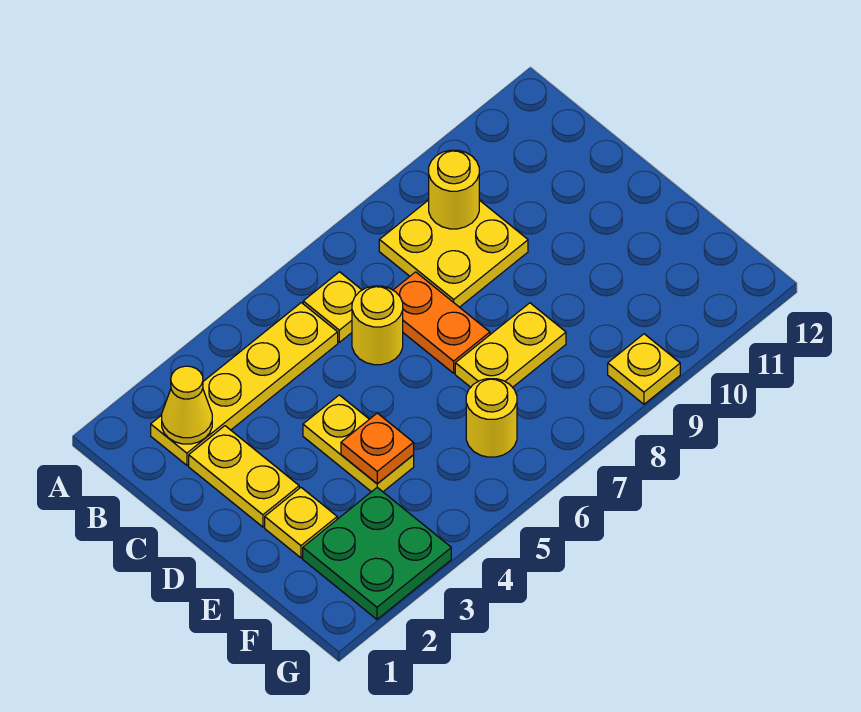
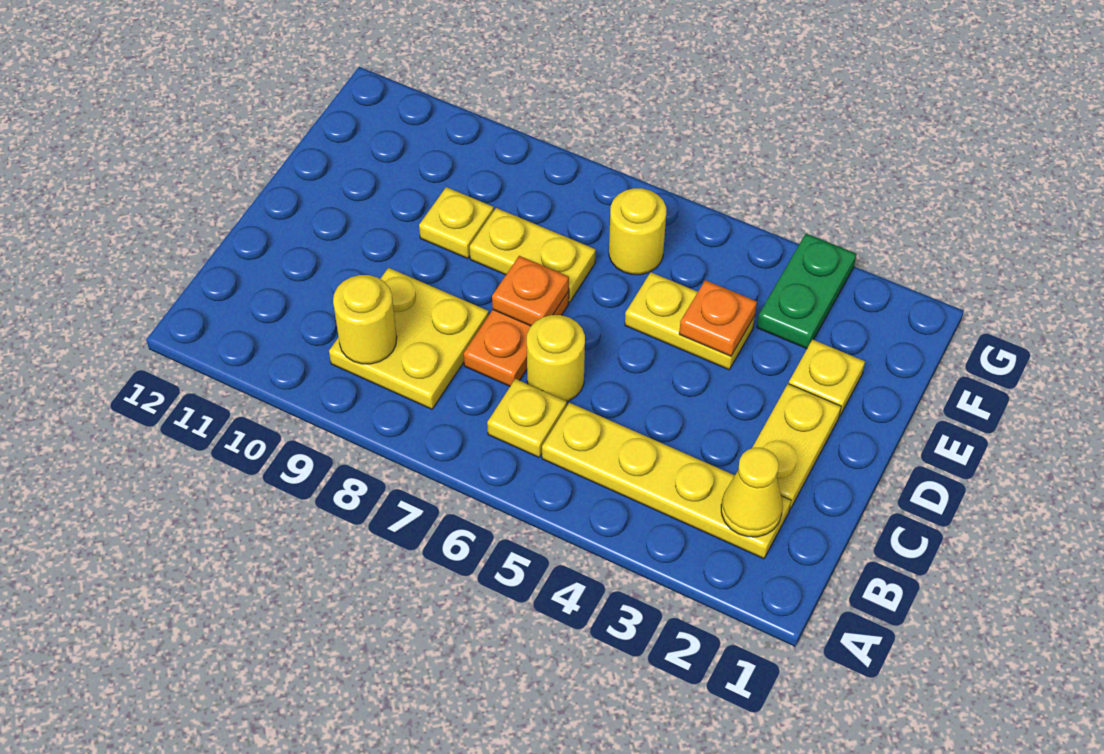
yellow 1x2 plate [303,395,414,492] -> yellow 1x2 plate turned to [625,272,755,370]
none -> orange 1x1 plate [492,256,569,326]
green 2x2 plate [303,487,451,619] -> green 1x2 plate [757,234,856,349]
yellow 1x1 plate [608,334,680,404] -> yellow 1x1 plate moved to [419,187,494,259]

